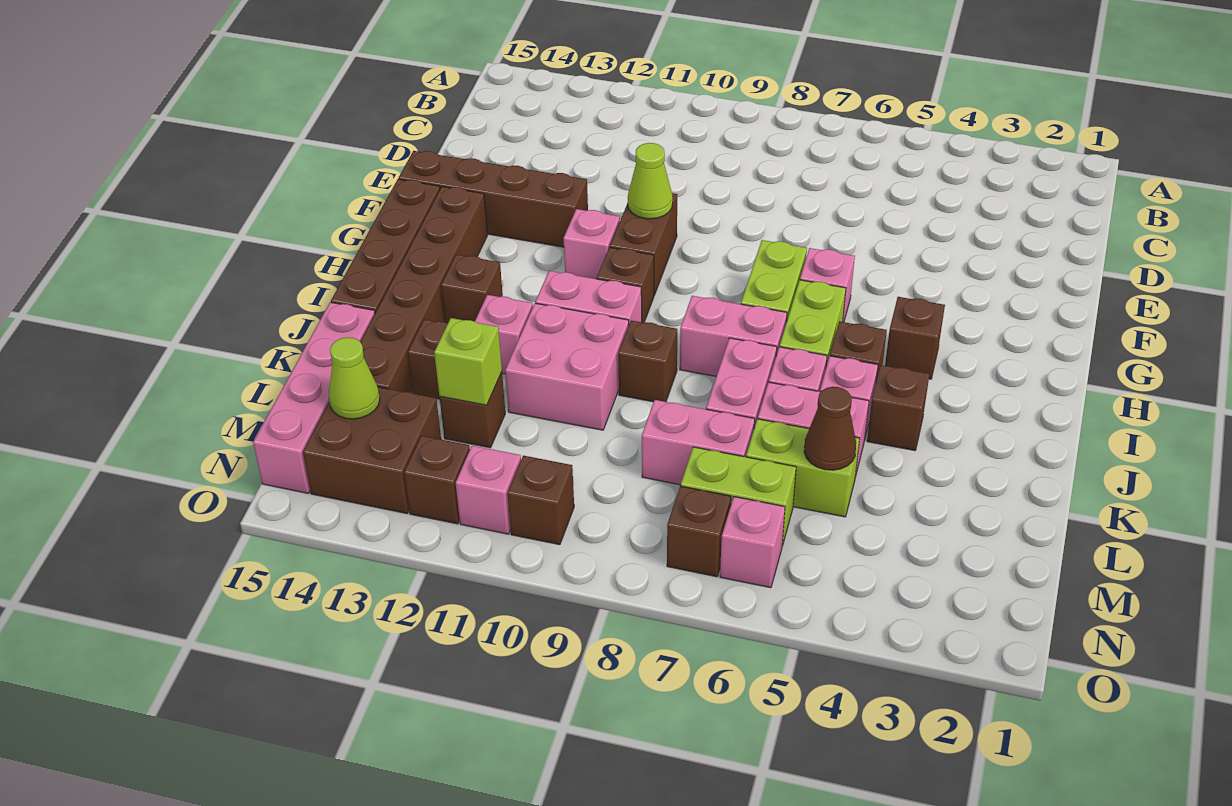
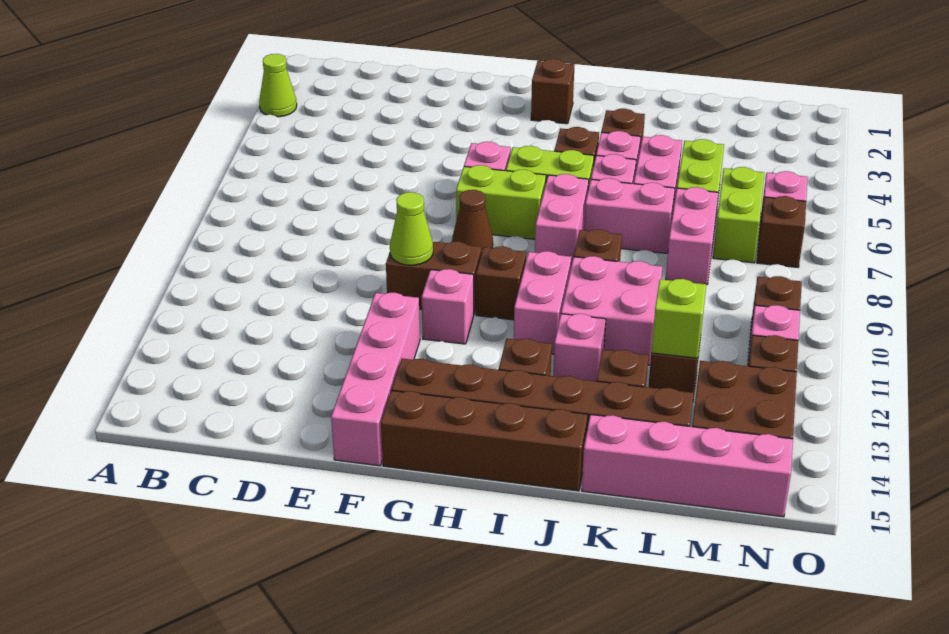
brown 1x4 brick [399,151,588,247] -> pink 1x4 brick [331,293,420,466]
brown 1x1 brick [885,297,945,379] -> brown 1x1 brick moved to [531,59,574,124]
brown 1x1 cone [804,387,856,470] -> brown 1x1 cone moved to [452,190,493,254]
lime 1x1 cone [329,337,380,419] -> lime 1x1 cone moved to [259,54,297,117]

